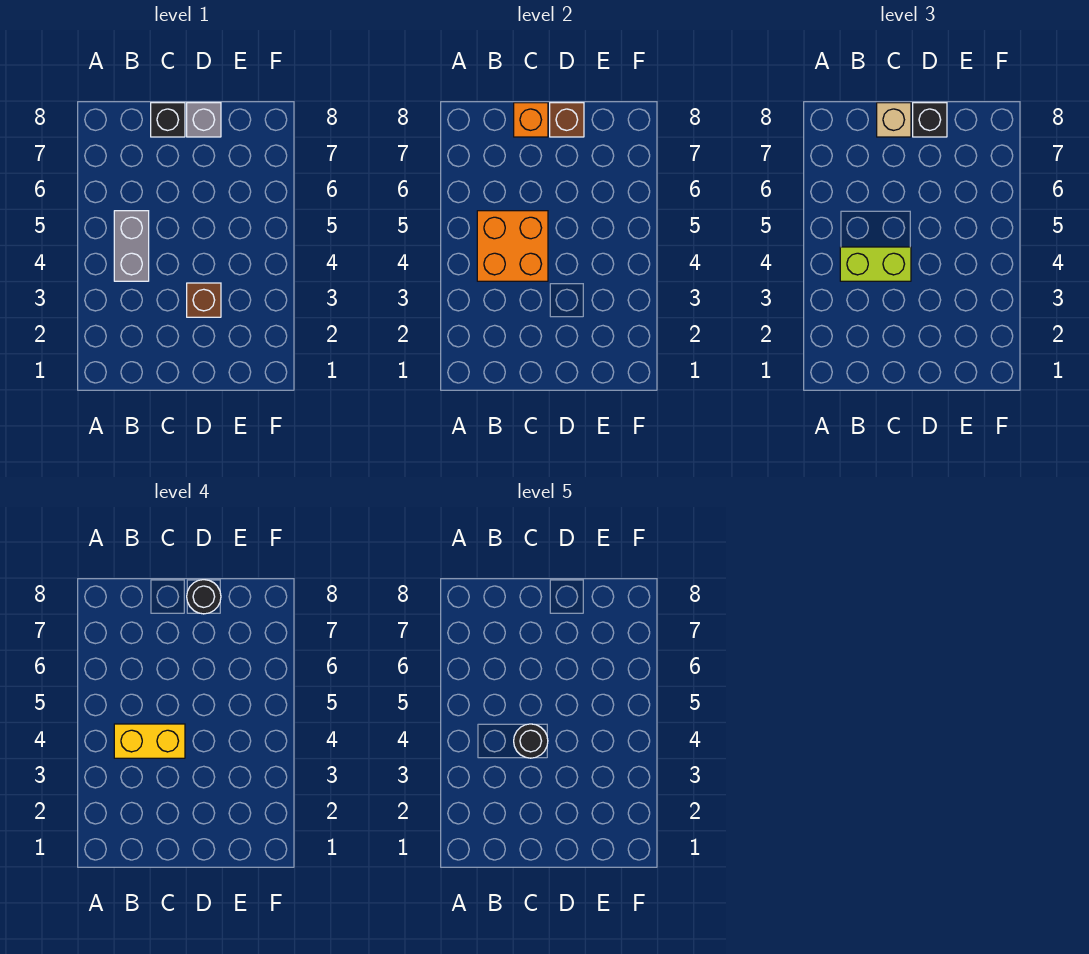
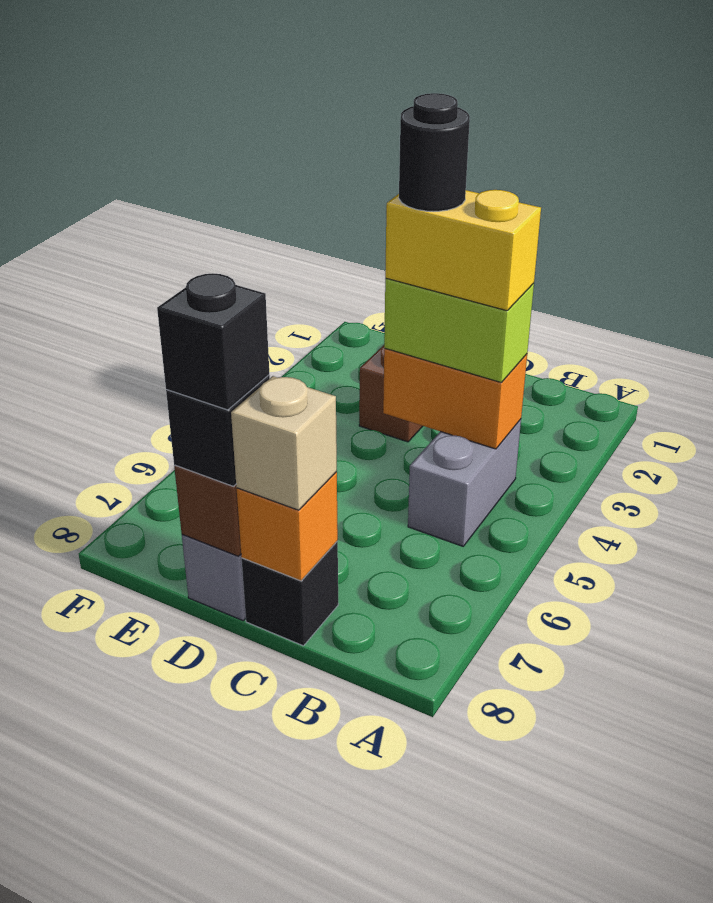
orange 2x2 brick [477,211,548,281] -> orange 1x2 brick [383,349,527,449]
black 1x1 round brick [187,580,221,614] -> black 1x1 brick [157,273,269,410]

